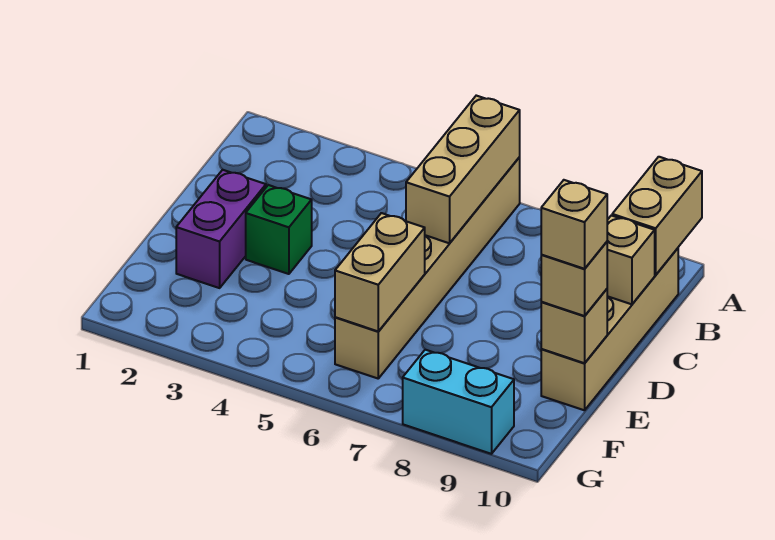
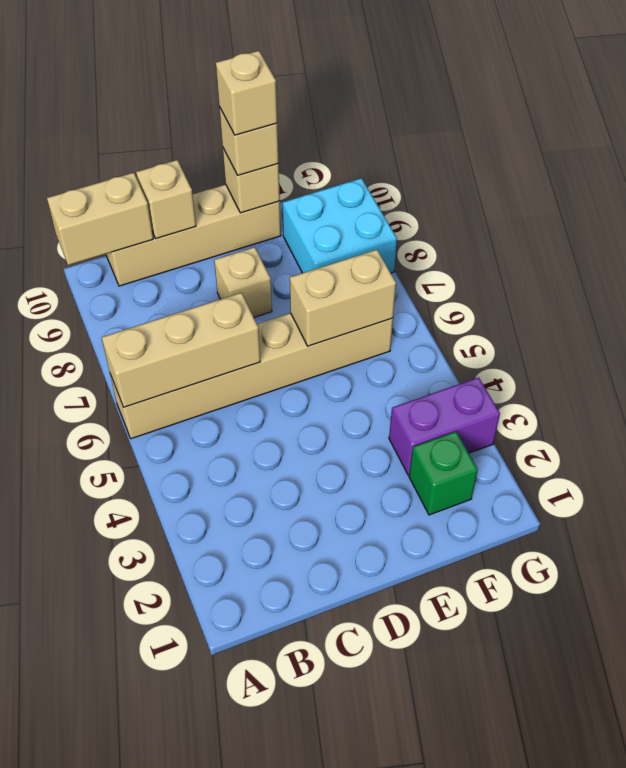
purple 1x2 brick [176,170,266,288] -> purple 1x2 brick moved to [389,377,500,475]
green 1x1 brick [246,185,312,274] -> green 1x1 brick moved to [409,432,478,515]
none -> tan 1x1 brick [214,247,272,317]
cyan 1x2 brick [403,350,514,454] -> cyan 2x2 brick [283,178,397,273]

